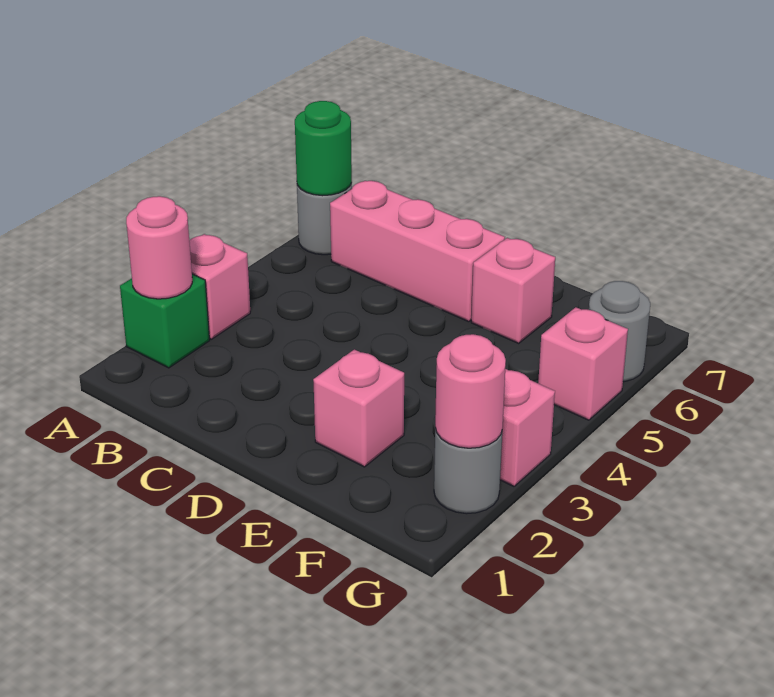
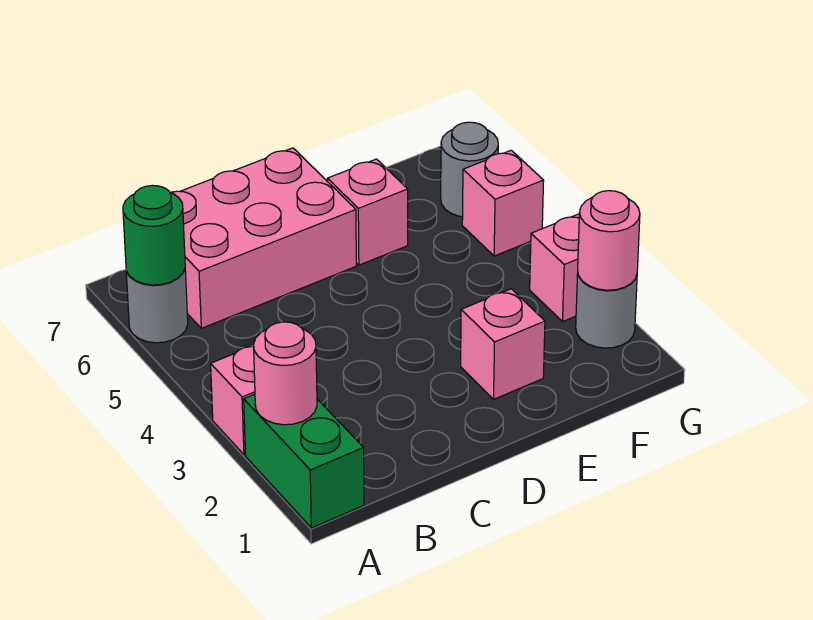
green 1x1 brick [120,274,210,368] -> green 1x2 brick [244,394,364,528]
pink 1x3 brick [330,181,505,322] -> pink 2x3 brick [171,148,356,328]

